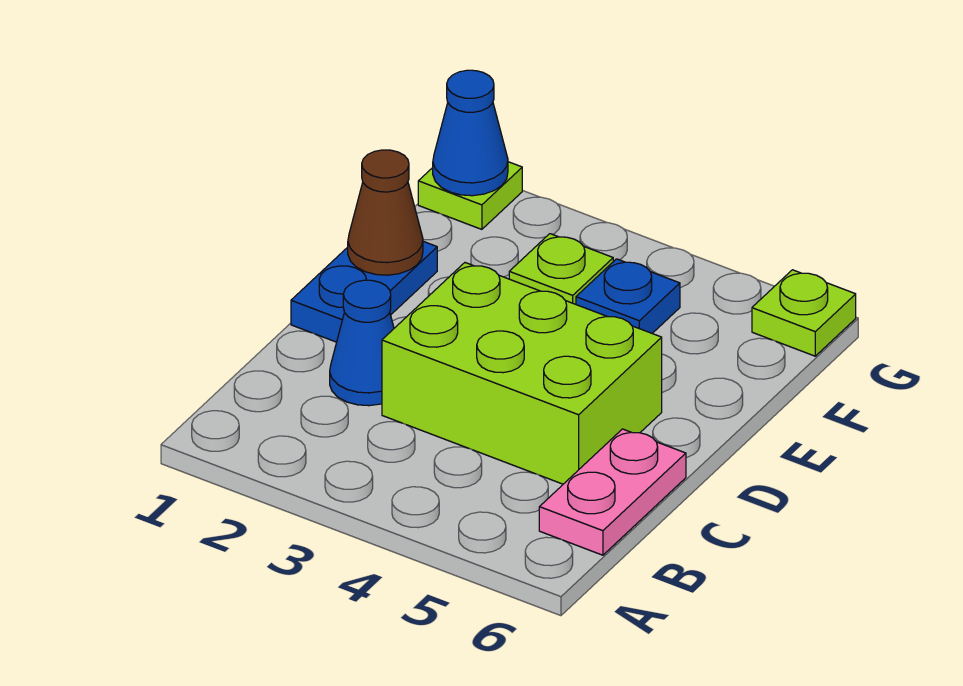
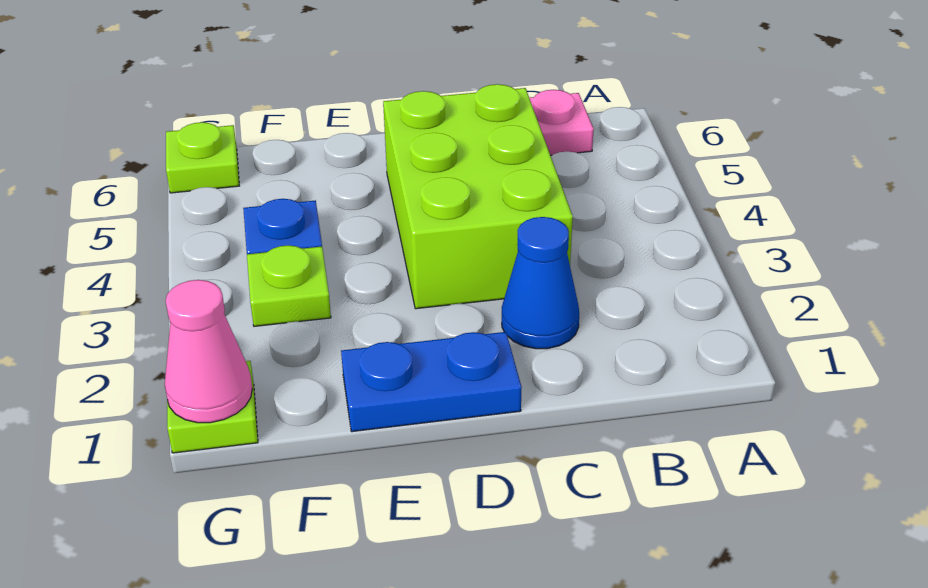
brown 1x1 cone [348,150,423,275] -> none
blue 1x1 cone [433,70,508,196] -> pink 1x1 cone [165,280,252,423]

